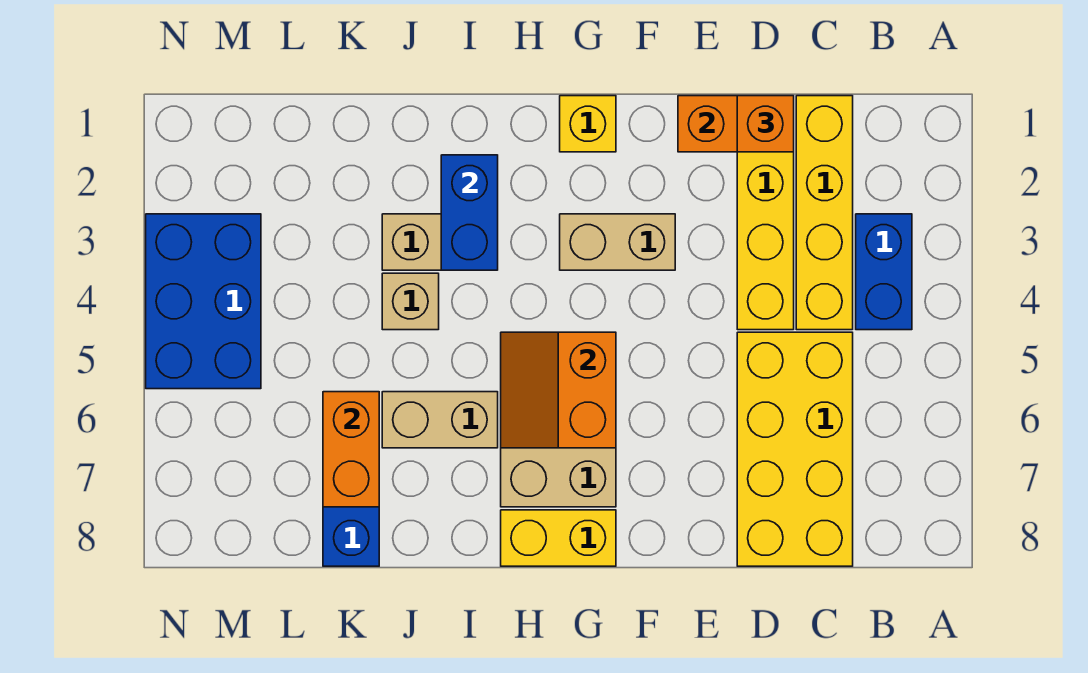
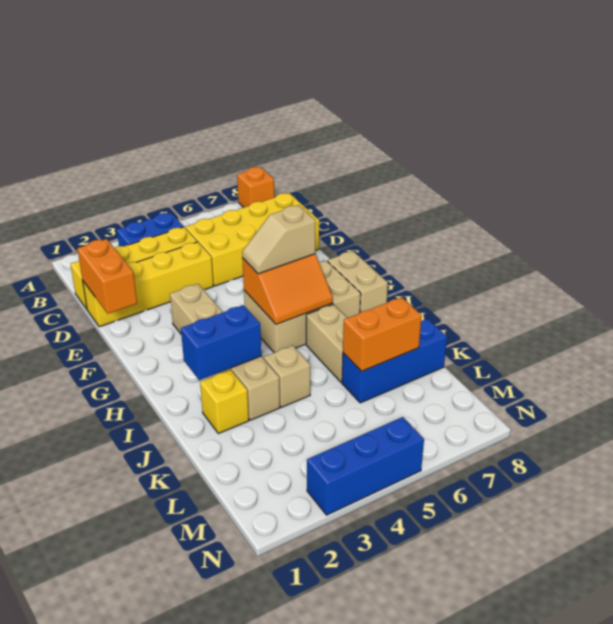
orange 1x1 brick [737,96,794,152] -> orange 1x1 brick moved to [237,167,274,208]
yellow 1x1 brick [560,96,616,152] -> yellow 1x1 brick moved to [200,370,249,434]
none -> tan 1x2 slope [242,205,316,274]
yellow 1x2 brick [501,510,616,566] -> tan 1x2 brick [328,251,388,312]
blue 2x3 brick [146,214,261,389] -> blue 1x3 brick [307,417,424,515]

